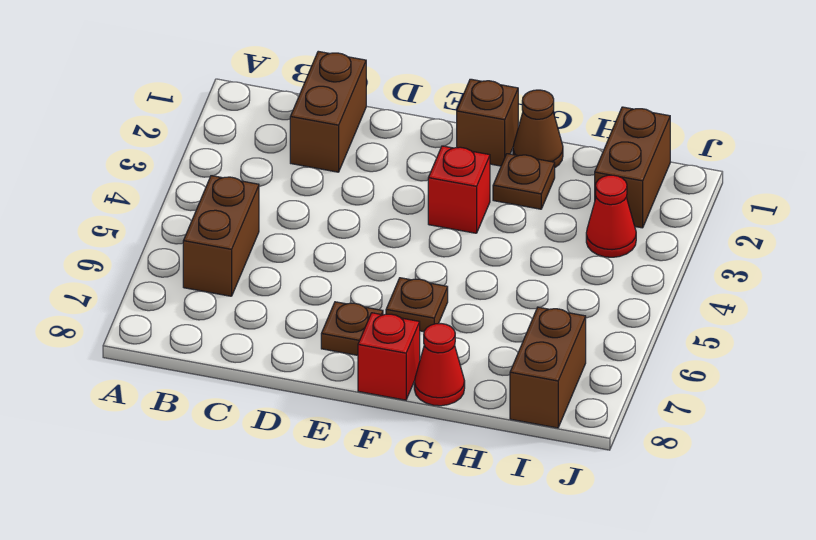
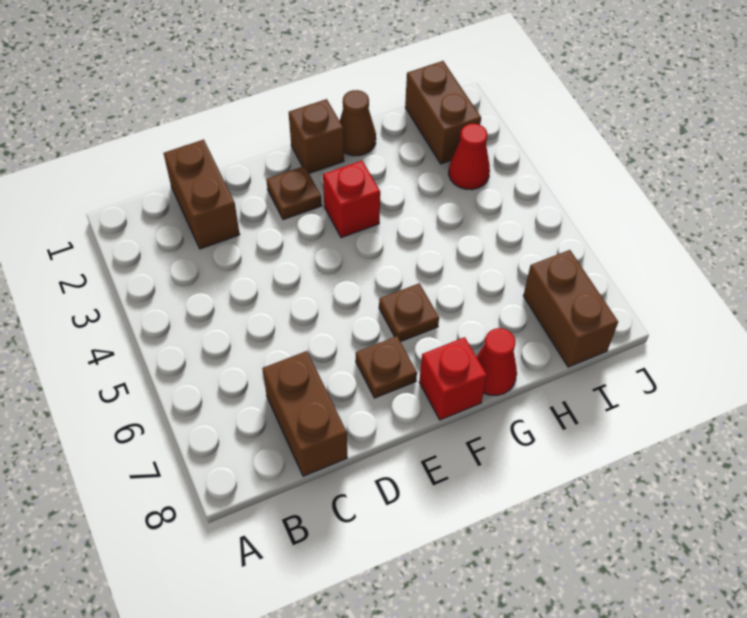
brown 1x2 brick [183,176,259,296] -> brown 1x2 brick moved to [262,351,347,476]
brown 1x1 plate [493,154,555,209] -> brown 1x1 plate moved to [266,166,322,220]

